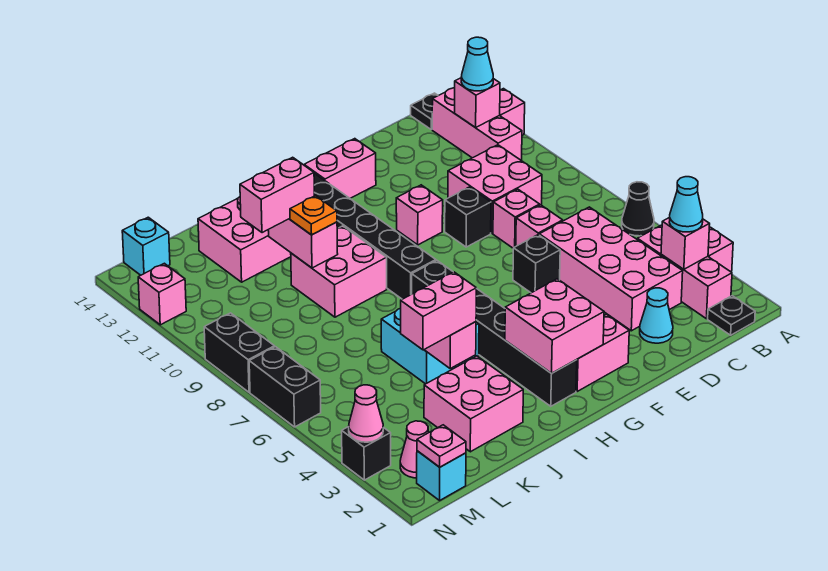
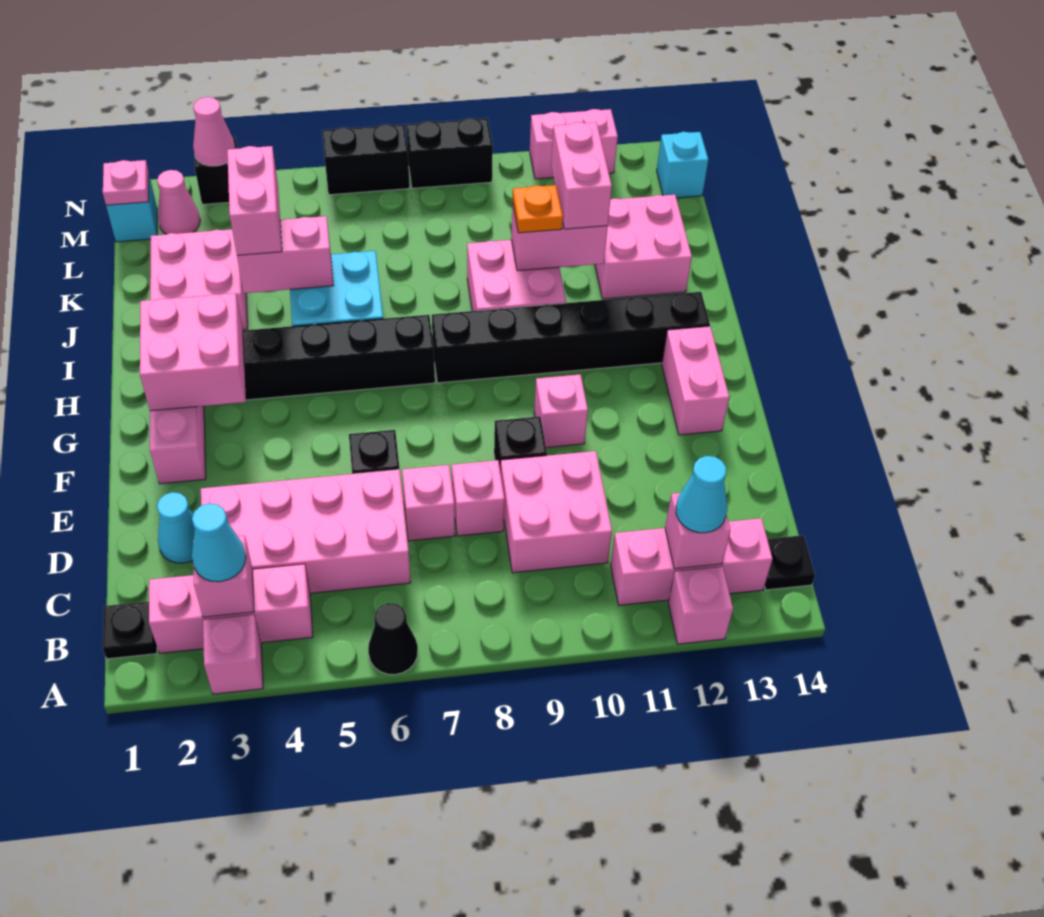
pink 1x1 brick [138,263,186,325] -> pink 1x2 brick [530,109,618,179]

